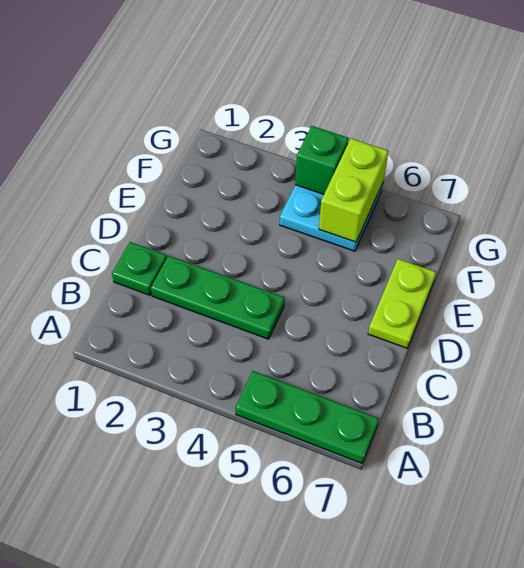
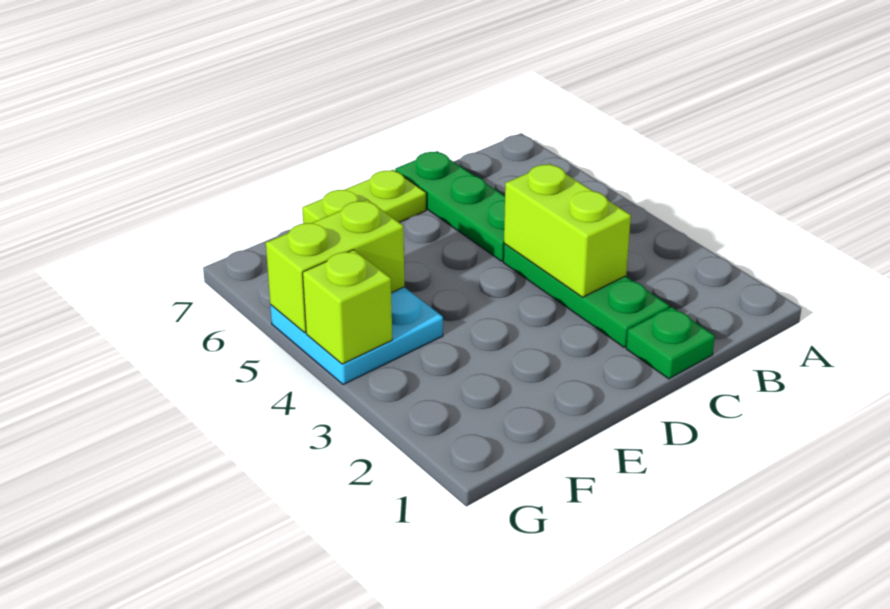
green 1x3 plate [235,371,379,463] -> green 1x3 plate moved to [395,151,505,261]
none -> lime 1x2 brick [504,164,631,297]
green 1x1 brick [295,126,349,194] -> lime 1x1 brick [303,250,392,364]

